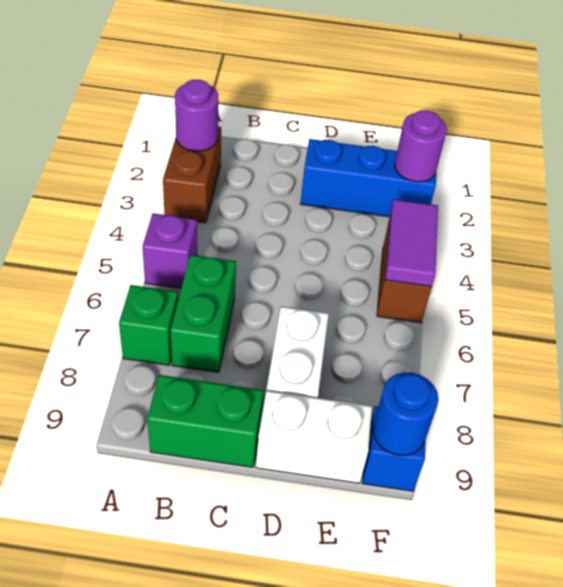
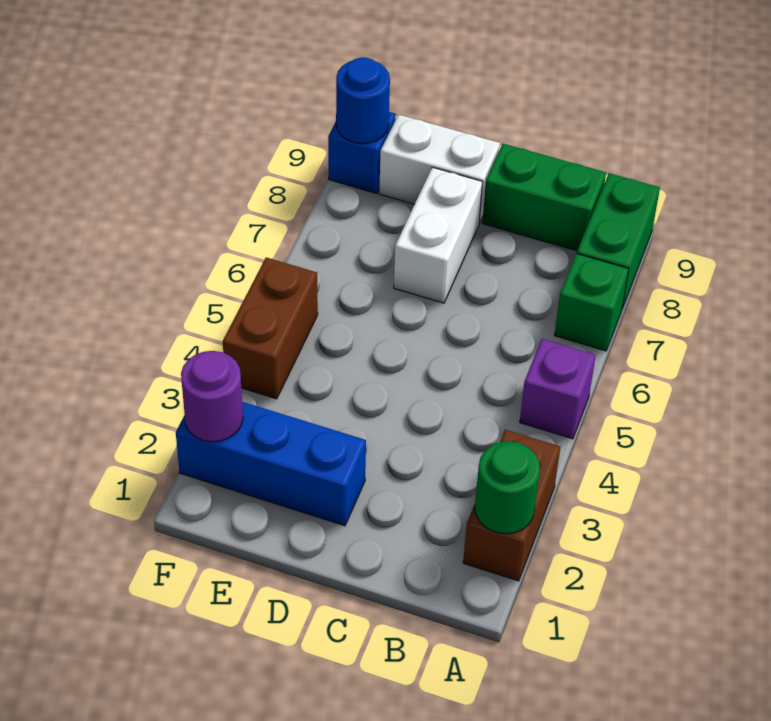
purple 1x1 round brick [175,80,218,151] -> green 1x1 round brick [475,441,540,534]
green 1x2 brick [170,255,236,372] -> green 1x2 brick moved to [577,173,660,309]
purple 1x2 tile [385,199,438,287] -> none

